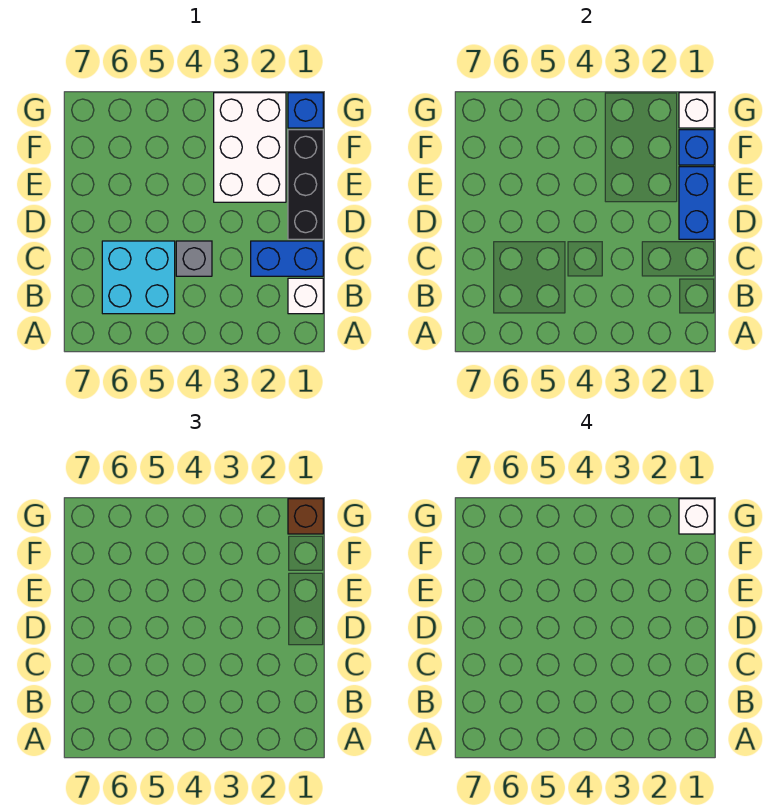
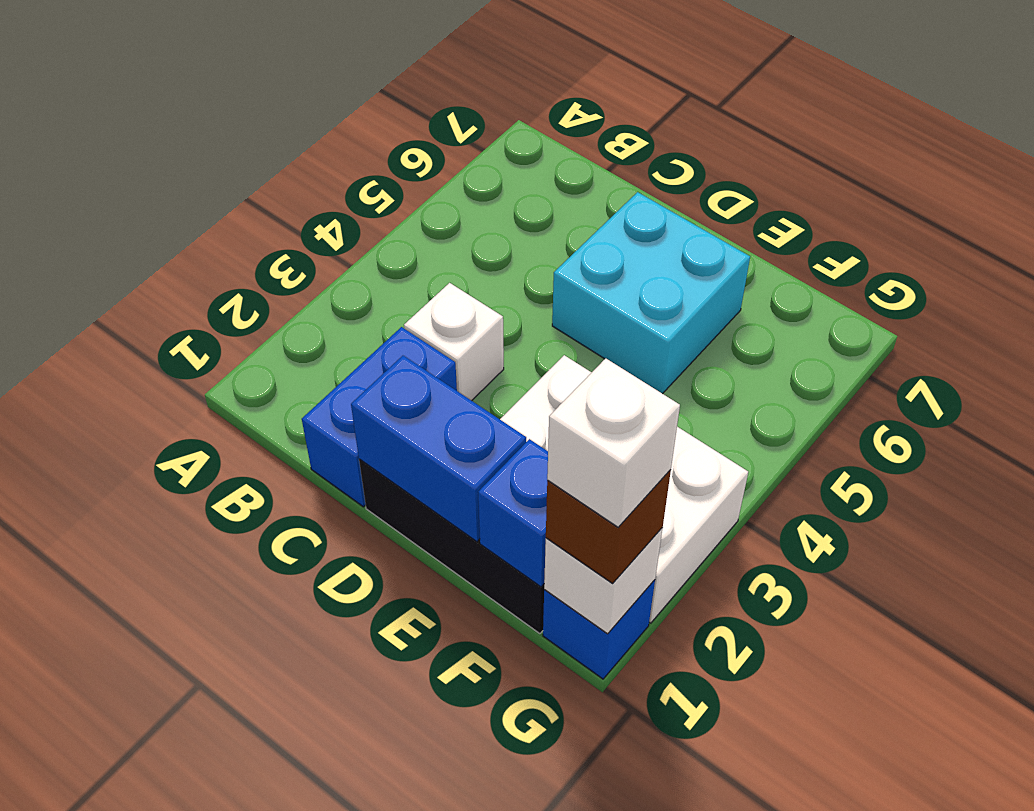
white 1x1 brick [288,278,323,314] -> white 1x1 brick moved to [404,283,504,401]
cyan 2x2 brick [102,241,175,314] -> cyan 2x2 brick moved to [552,192,750,394]
grey 1x1 brick [176,241,212,276] -> none

